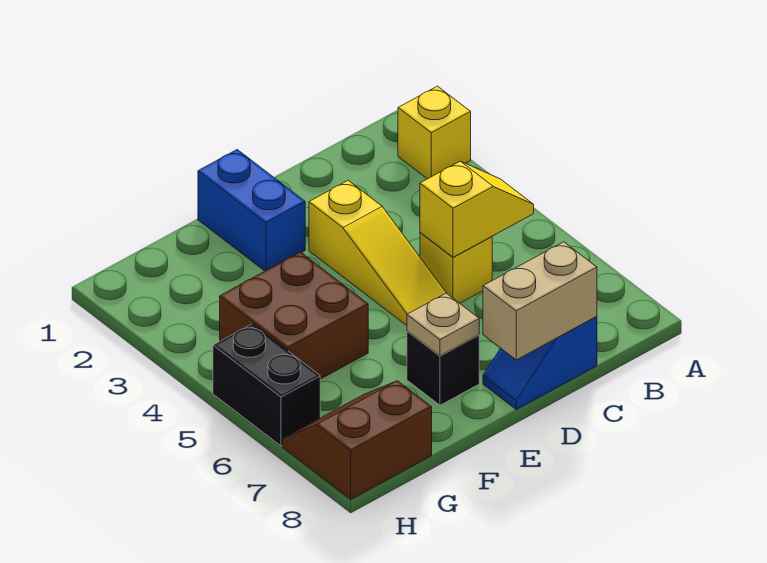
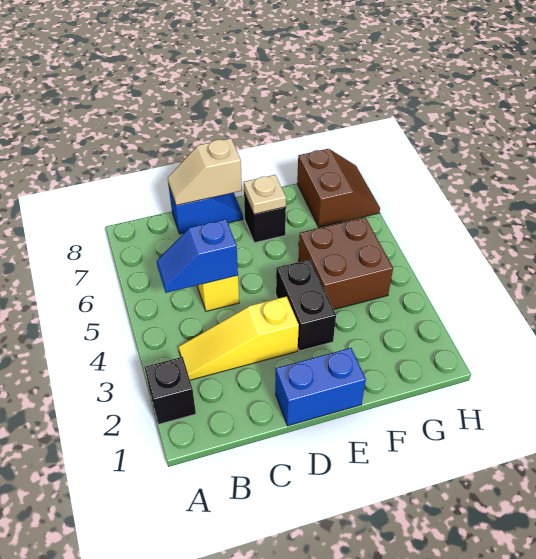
yellow 1x1 brick [398,86,471,179] -> black 1x1 brick [145,357,196,424]
yellow 1x2 slope [420,161,534,257] -> blue 1x2 slope [157,219,238,293]
tan 1x2 brick [483,242,597,360] -> tan 1x2 slope [168,138,242,205]
yellow 1x3 slope [309,180,446,326] -> yellow 1x3 slope turned to [179,296,299,380]
blue 1x2 brick [198,150,305,271] -> blue 1x2 brick turned to [275,348,366,426]
brown 2x2 slope [283,381,432,499] -> brown 2x2 slope turned to [297,149,380,227]
black 1x2 brick [213,324,320,446] -> black 1x2 brick moved to [276,260,336,351]

